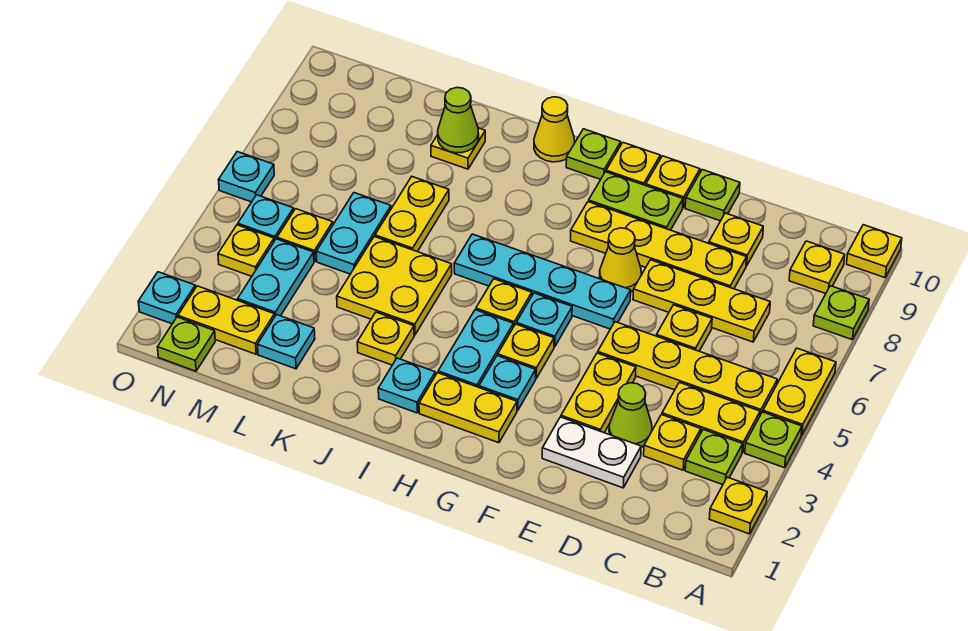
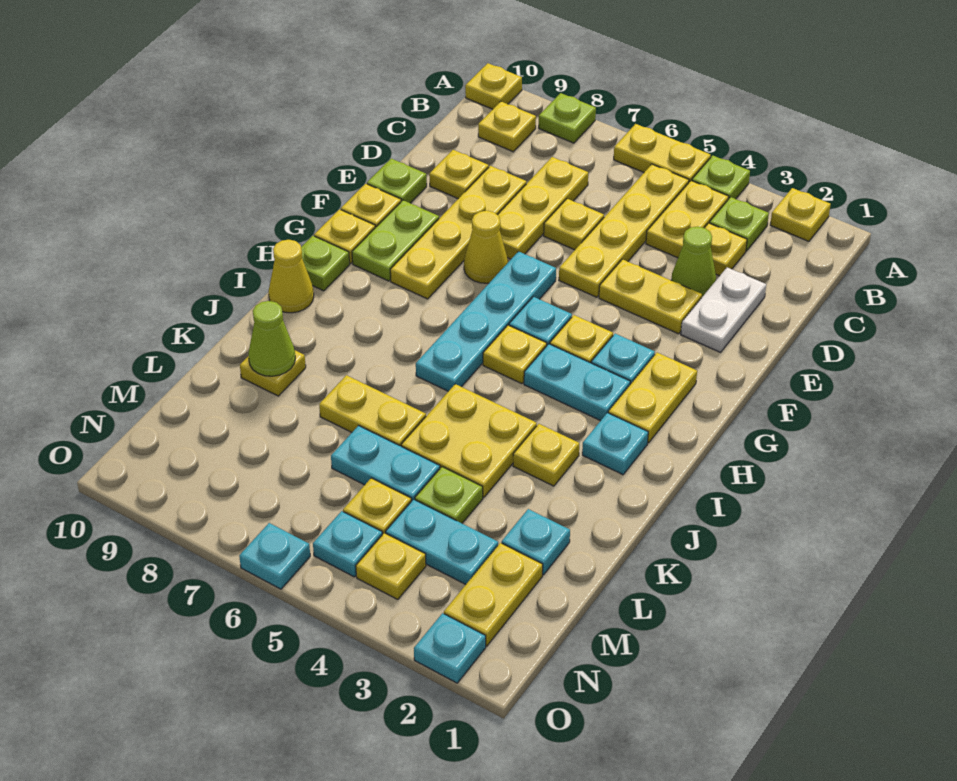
lime 1x1 plate [158,317,215,371] -> lime 1x1 plate moved to [415,467,483,523]

